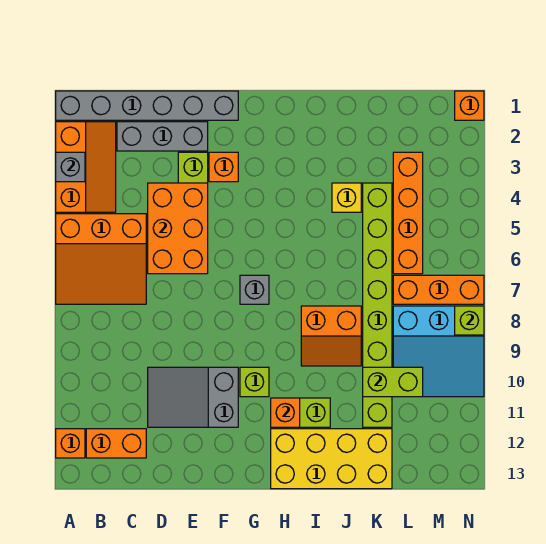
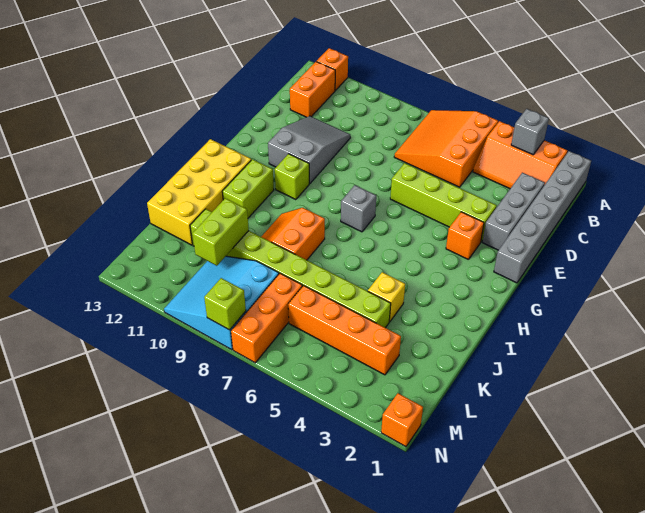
orange 2x3 brick [148,183,208,274] -> none
orange 1x1 brick [271,398,300,427] -> none

